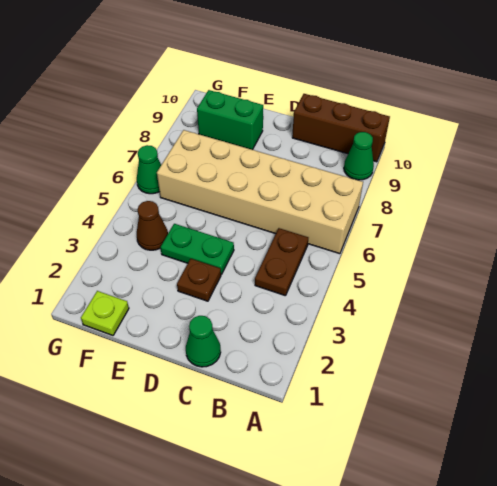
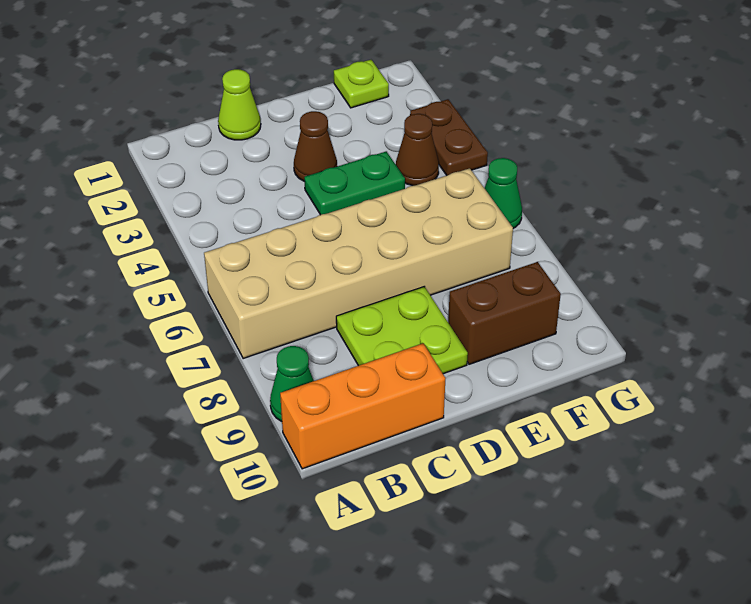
brown 1x3 brick [292,94,390,162] -> orange 1x3 brick [280,343,446,469]
brown 1x2 plate [255,228,308,296] -> brown 1x2 plate moved to [410,99,488,175]
green 1x1 cone [186,316,221,367] -> lime 1x1 cone [218,69,261,140]
none -> lime 2x2 plate [336,287,468,374]
brown 1x1 plate [177,259,221,301] -> brown 1x1 cone [294,111,337,182]
green 1x2 brick [197,90,263,150] -> brown 1x2 brick [448,262,561,364]

